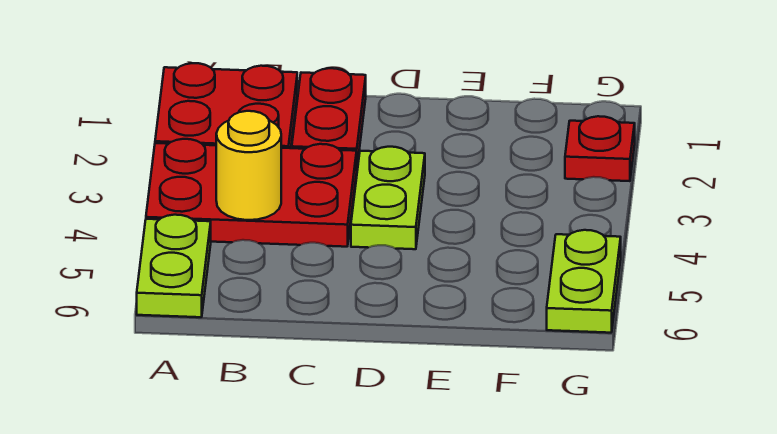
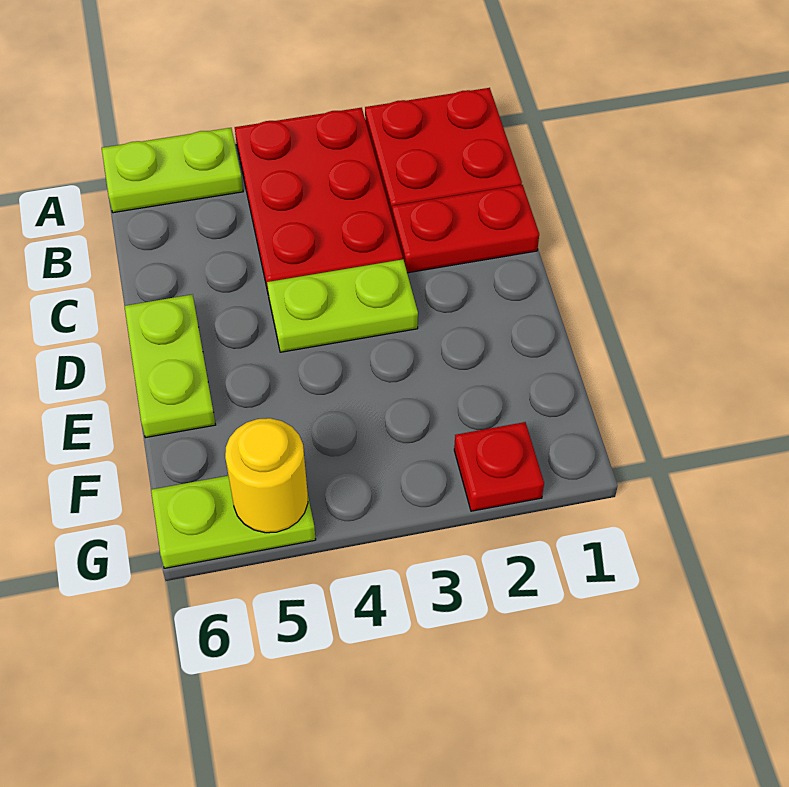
yellow 1x1 round brick [216,111,281,220] -> yellow 1x1 round brick moved to [225,418,308,533]
none -> lime 1x2 plate [124,295,216,438]

